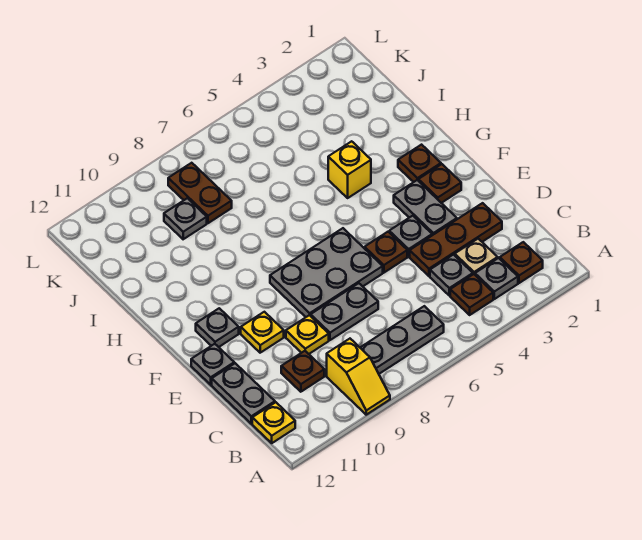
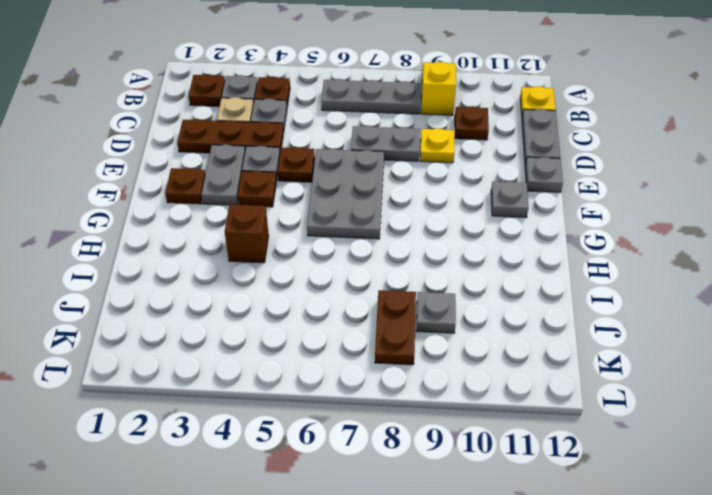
grey 2x3 plate [270,228,383,317] -> grey 2x3 plate turned to [307,149,384,239]
yellow 1x1 plate [241,312,284,353] -> none
brown 1x1 plate [398,145,441,182] -> brown 1x1 plate moved to [238,171,276,207]
yellow 1x1 brick [328,141,371,198] -> brown 1x1 brick [225,204,269,263]

